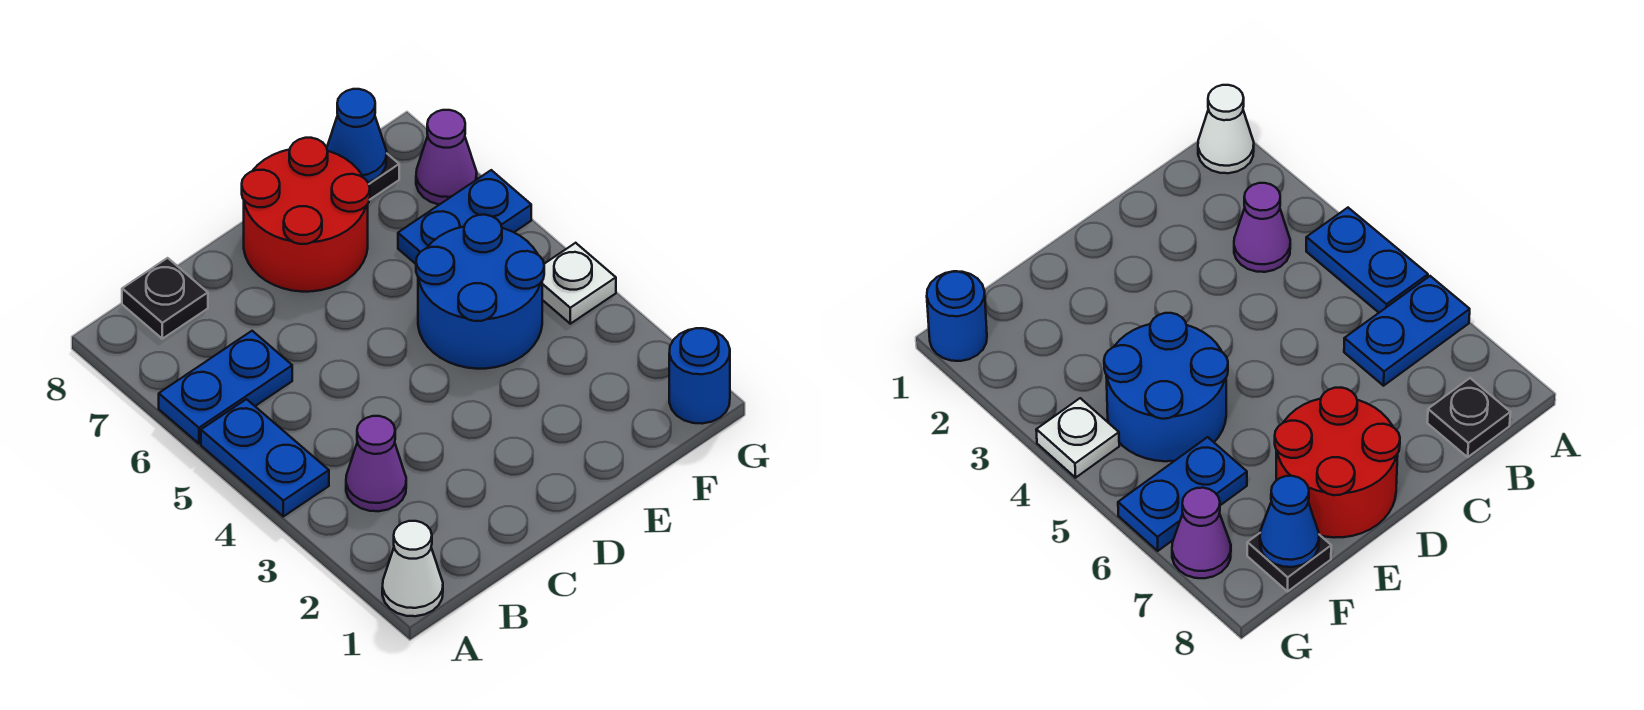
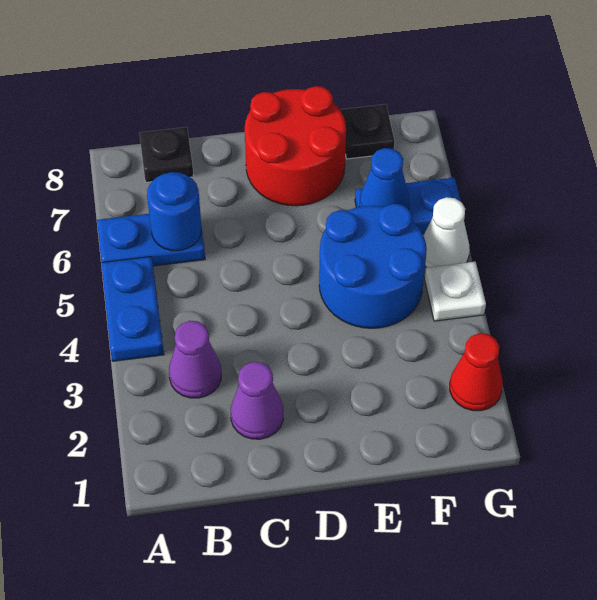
white 1x1 cone [382,521,443,616] -> white 1x1 cone moved to [423,197,470,268]
blue 1x1 cone [327,89,387,183] -> blue 1x1 cone moved to [360,148,409,209]
blue 1x1 round brick [669,328,730,424] -> blue 1x1 round brick moved to [147,172,202,251]
none -> red 1x1 cone [450,333,503,411]
purple 1x1 cone [416,110,477,205] -> purple 1x1 cone moved to [231,362,283,439]

